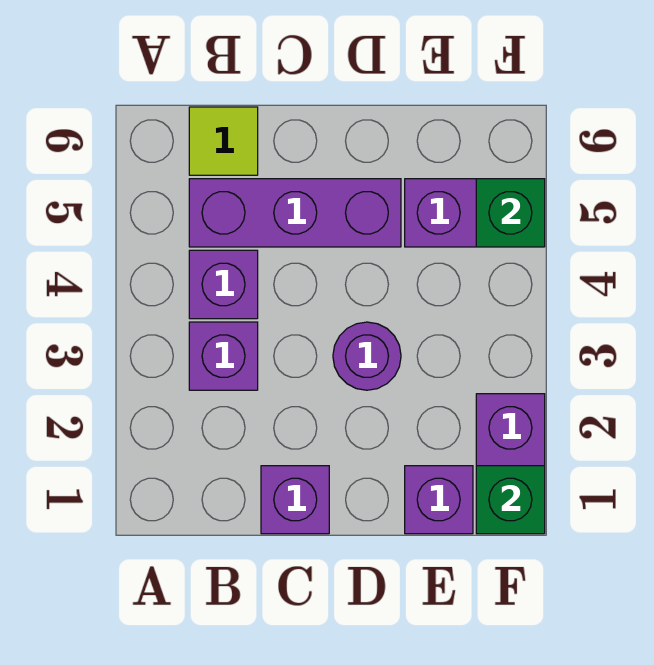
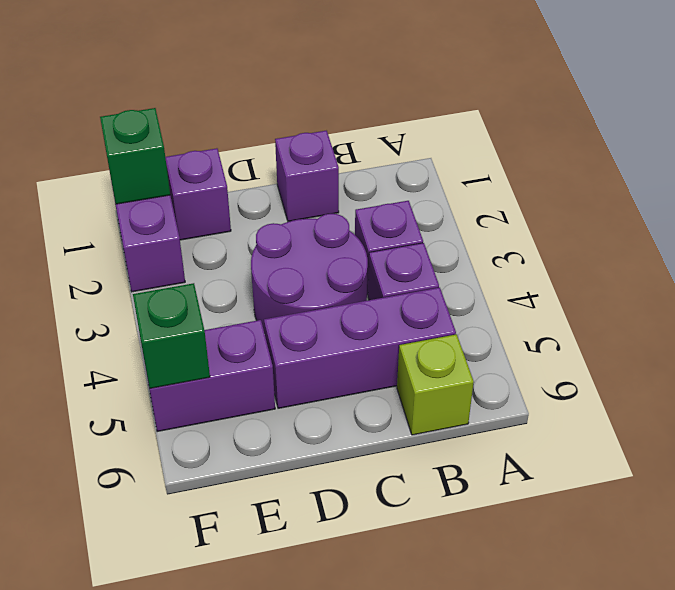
lime 1x1 tile [189,107,258,175] -> lime 1x1 brick [397,334,474,435]
purple 1x1 round brick [333,322,401,390] -> purple 2x2 round brick [251,214,368,333]

